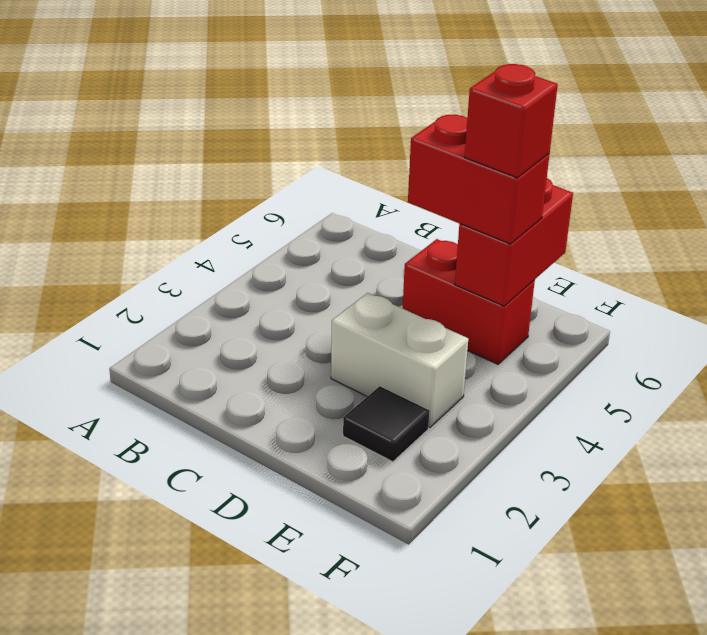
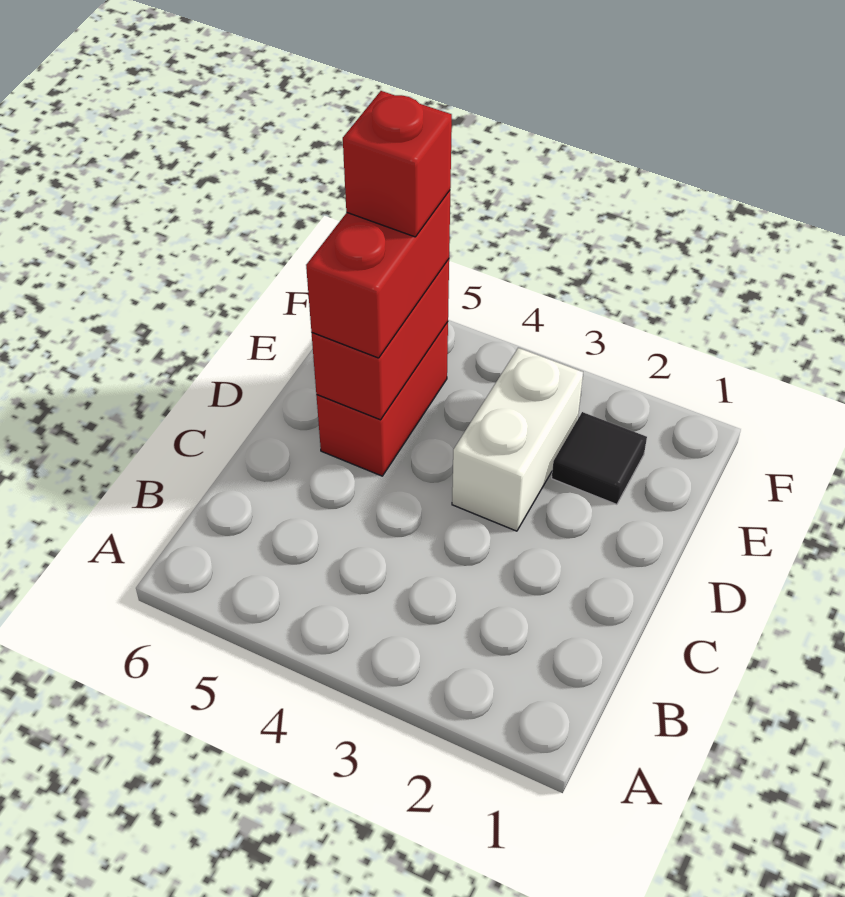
red 1x2 brick [455,178,573,306] -> red 1x2 brick turned to [312,259,449,420]

